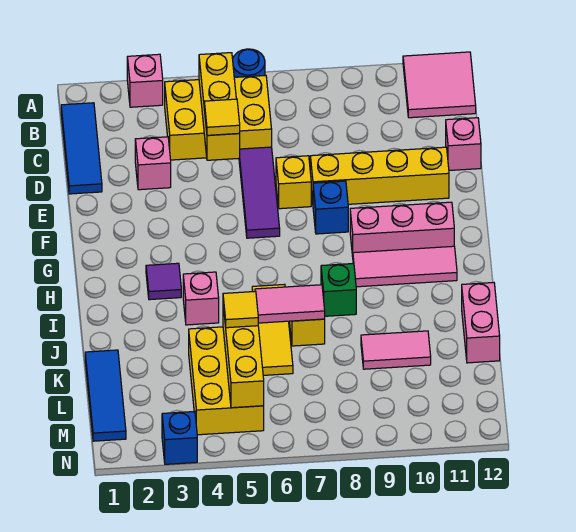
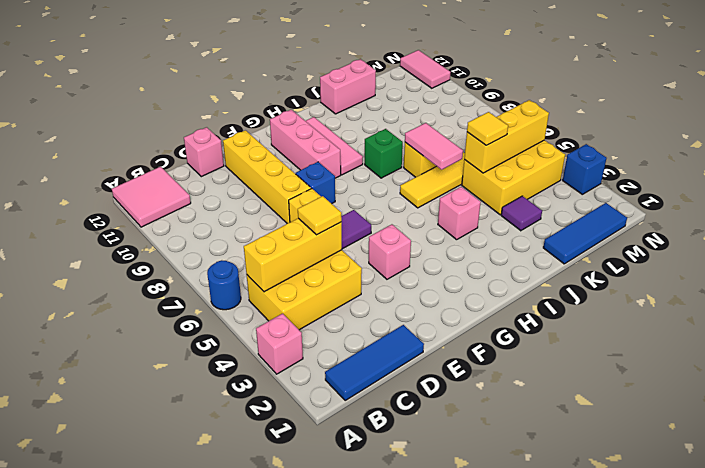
yellow 2x3 brick [165,75,272,160] -> yellow 2x3 brick turned to [247,250,362,330]
pink 1x1 brick [135,137,171,190] -> pink 1x1 brick moved to [369,224,411,279]
purple 1x1 tile [146,263,181,300] -> purple 1x1 tile moved to [501,196,542,231]
pink 1x2 tile [361,331,431,369] -> pink 1x2 tile moved to [400,50,451,88]

